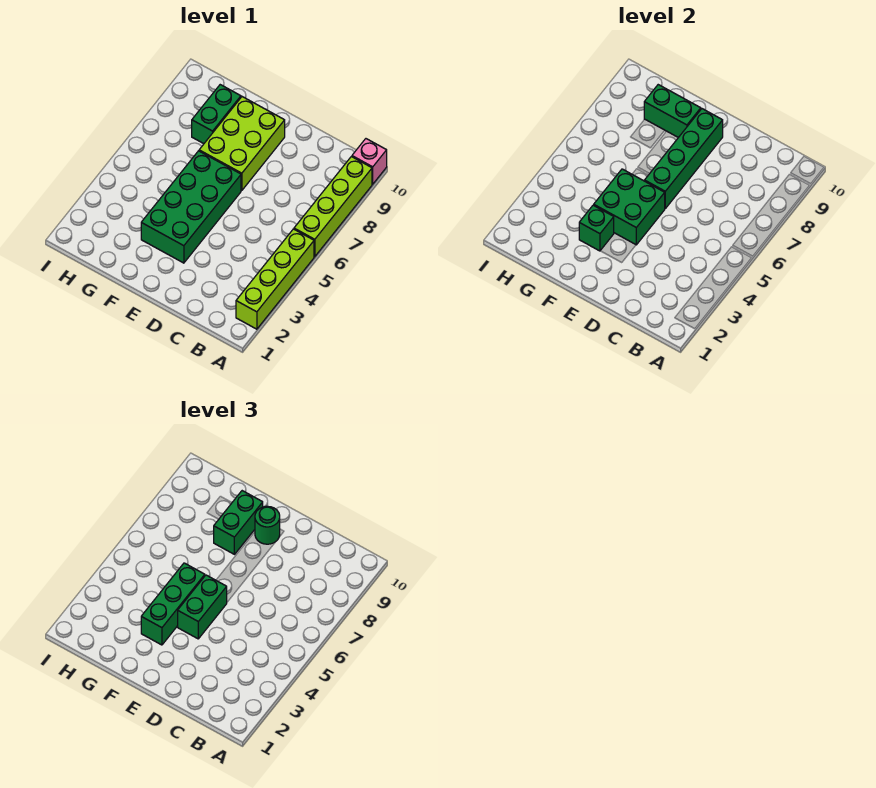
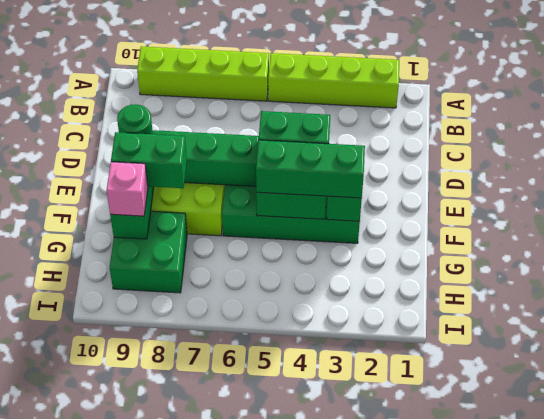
pink 1x1 brick [352,139,387,184] -> pink 1x1 brick moved to [107,162,148,216]
green 1x2 brick [192,85,241,144] -> green 2x2 brick [110,211,187,293]

